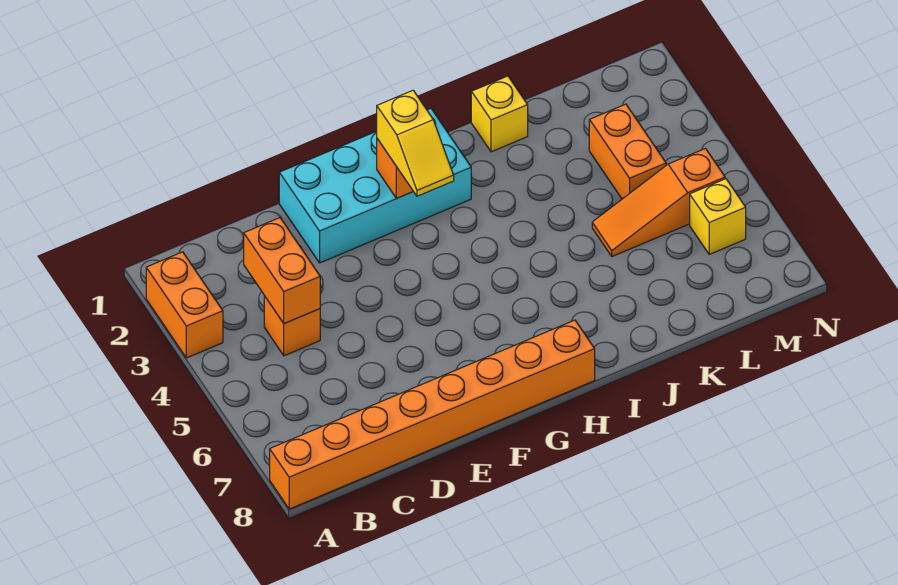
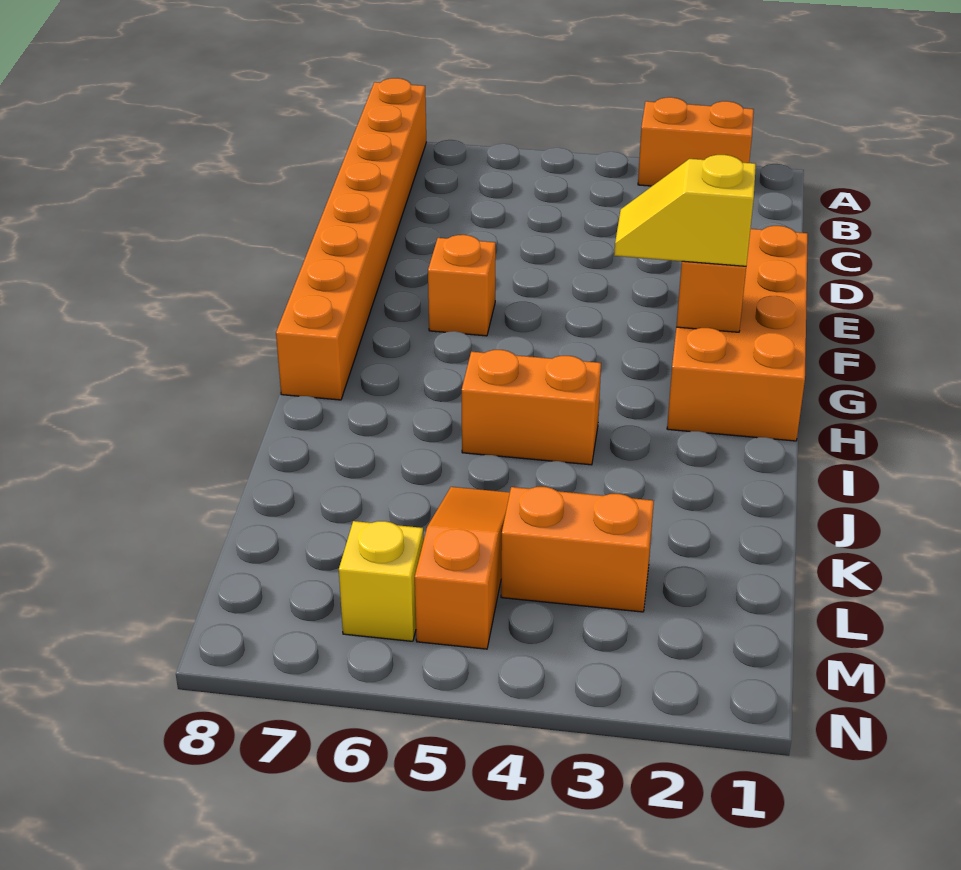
orange 1x2 brick [244,218,320,324] -> orange 1x2 brick moved to [462,349,601,465]
orange 1x1 brick [264,296,320,356] -> orange 1x1 brick moved to [428,235,496,336]
cyan 2x4 brick [279,109,471,263] -> orange 2x4 brick [667,226,808,441]
yellow 1x1 brick [471,76,528,152] -> none

